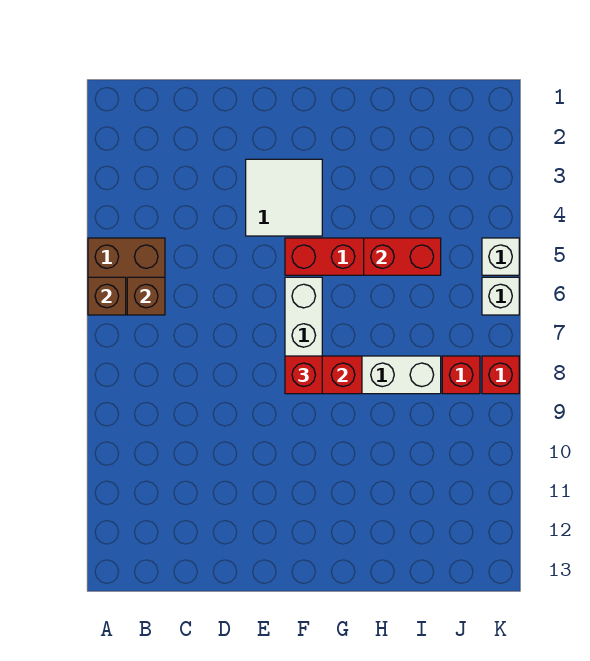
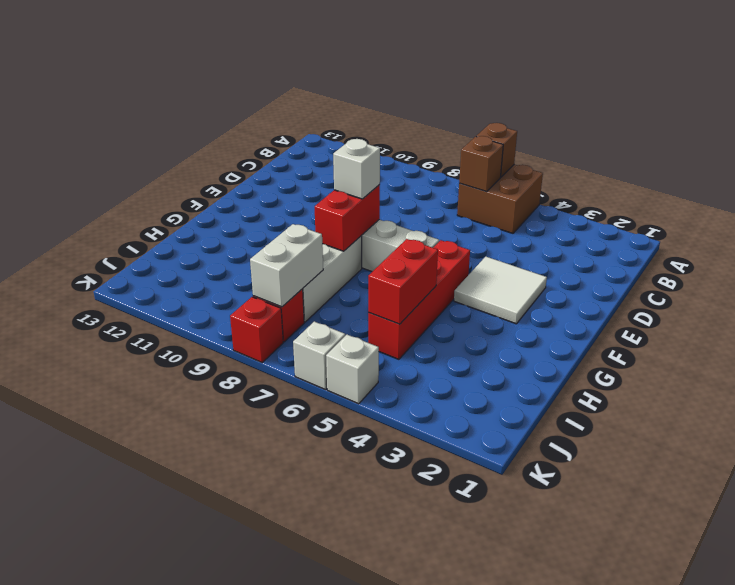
red 1x1 brick [285,356,322,394] -> white 1x1 brick [333,139,380,199]
none -> white 1x2 brick [250,224,323,307]

